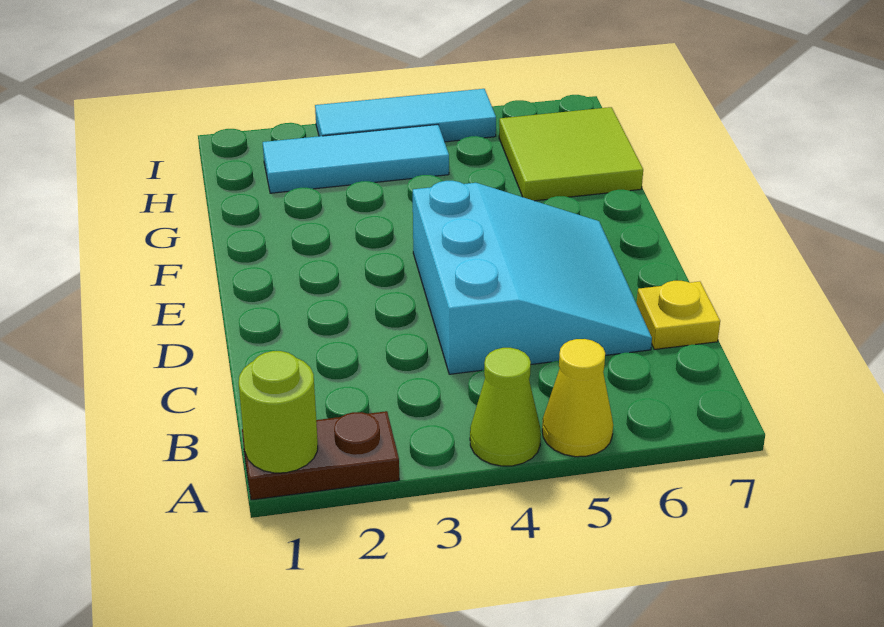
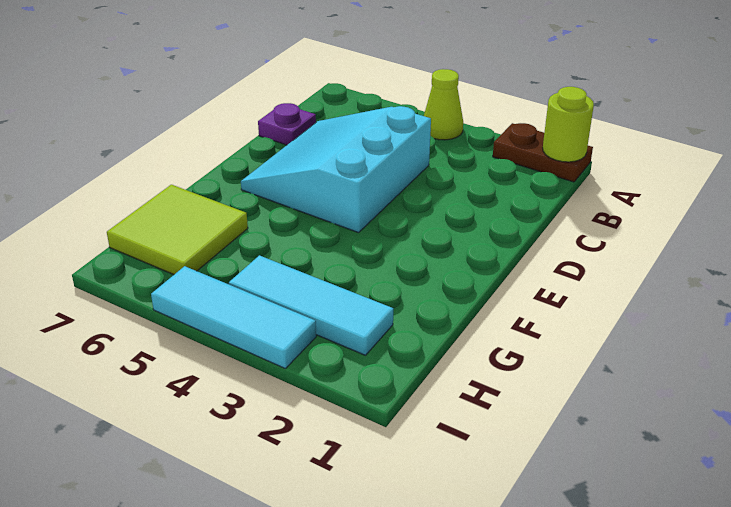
yellow 1x1 cone [542,339,613,457] -> none
yellow 1x1 plate [637,281,720,349] -> purple 1x1 plate [258,103,316,145]

